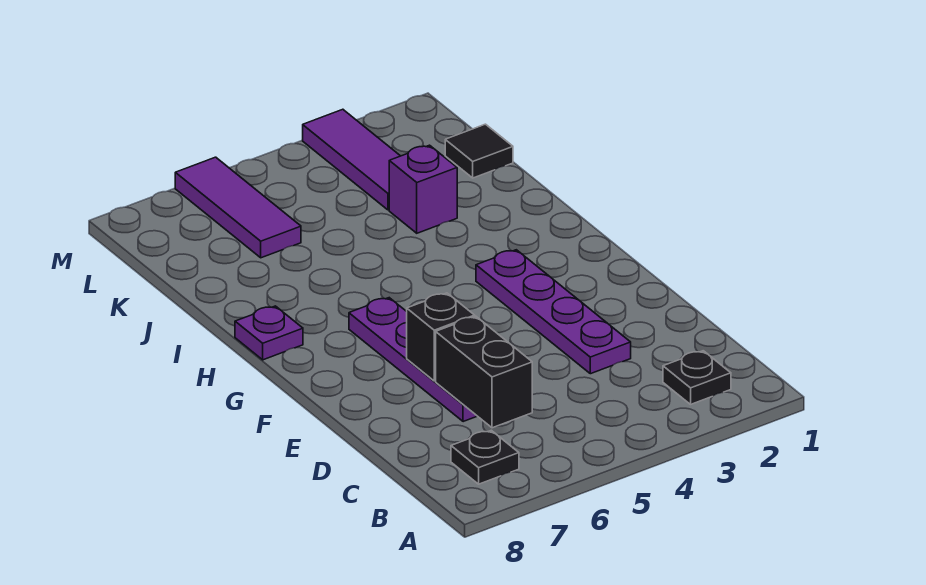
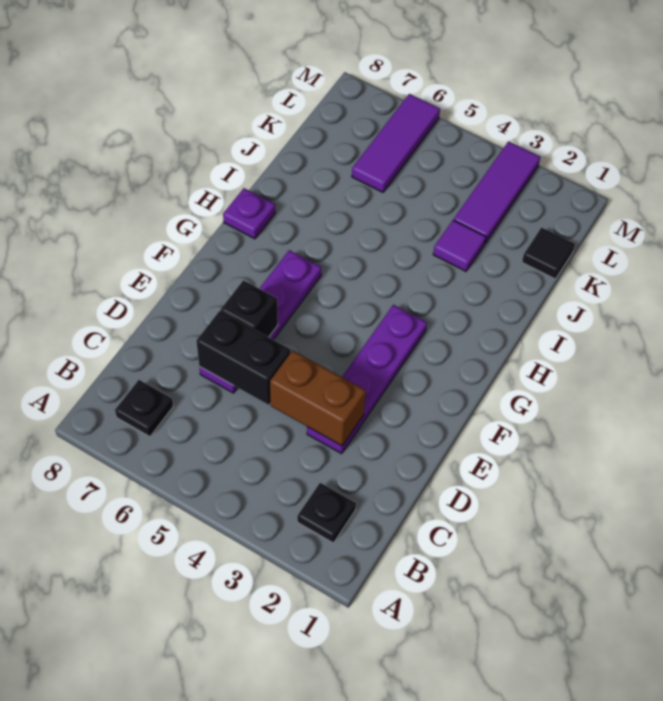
black 1x2 brick [436,316,532,428] -> black 1x2 brick turned to [196,311,291,405]
none -> brown 1x2 brick [270,351,366,446]
purple 1x1 brick [389,145,457,233] -> purple 1x1 tile [433,220,486,271]

